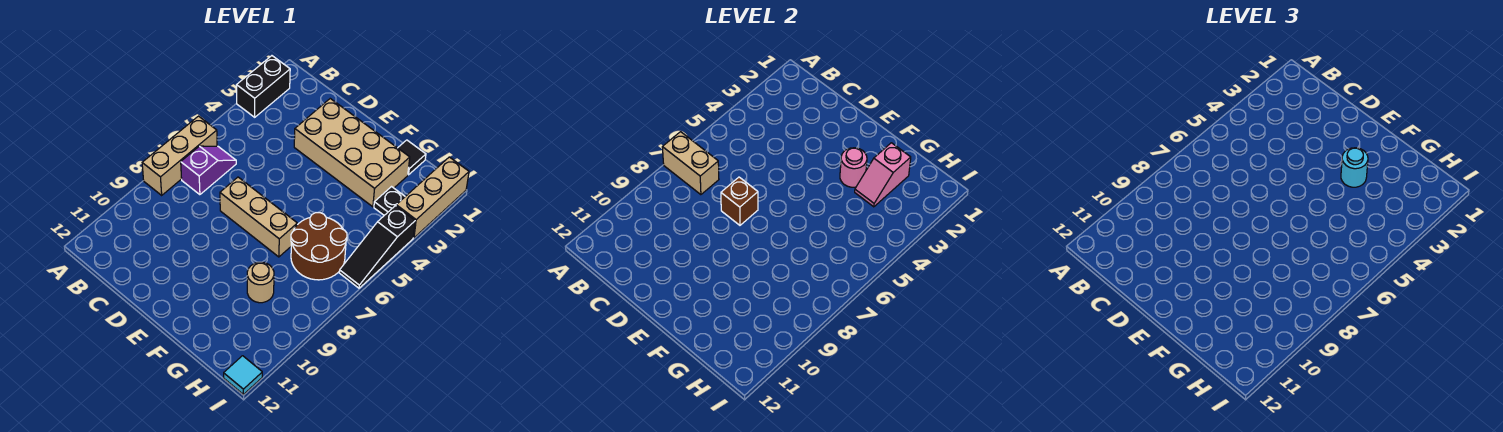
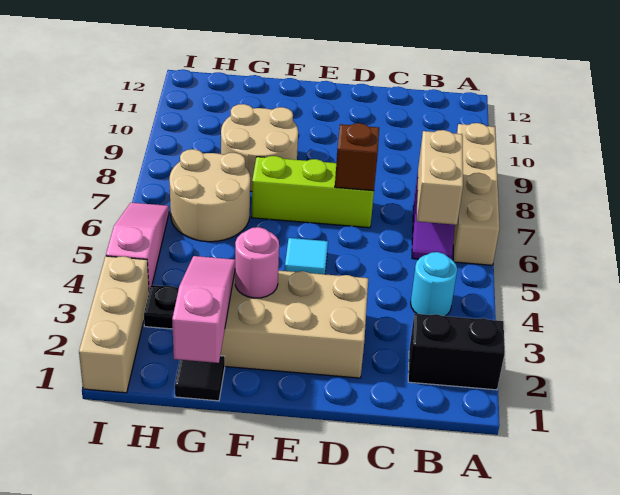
black 1x2 brick [236,56,290,117] -> black 1x2 brick turned to [408,314,505,390]
tan 1x3 brick [142,116,217,195] -> tan 1x4 brick [453,123,500,265]
tan 1x2 brick [662,132,719,195] -> tan 1x2 brick turned to [417,130,463,225]
tan 1x3 brick [220,177,297,257] -> lime 1x3 brick [252,156,374,228]
cyan 1x1 round brick [1341,148,1368,187] -> cyan 1x1 round brick moved to [411,252,457,316]
pink 1x2 slope [855,143,911,207] -> pink 1x3 slope [172,256,235,363]
brown 2x2 round brick [291,213,347,280] -> tan 2x2 round brick [169,149,250,242]
tan 1x1 round brick [247,262,274,303] -> tan 2x2 round brick [221,104,298,191]
black 1x3 slope [339,206,415,288] -> pink 1x3 slope [106,203,169,290]
cyan 1x1 tile [224,356,262,394] -> cyan 1x1 tile moved to [285,238,328,274]

